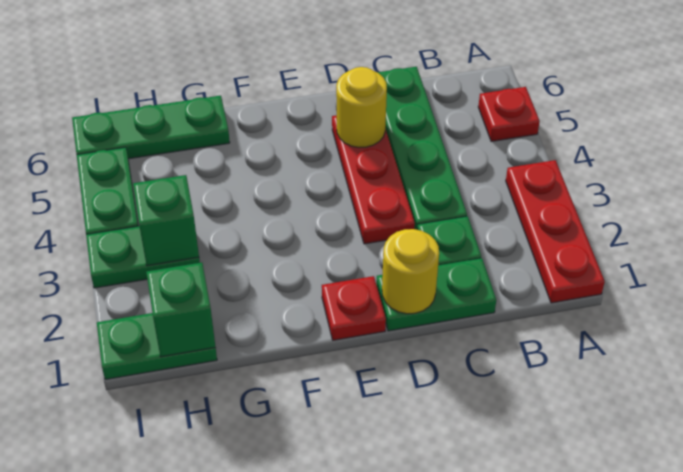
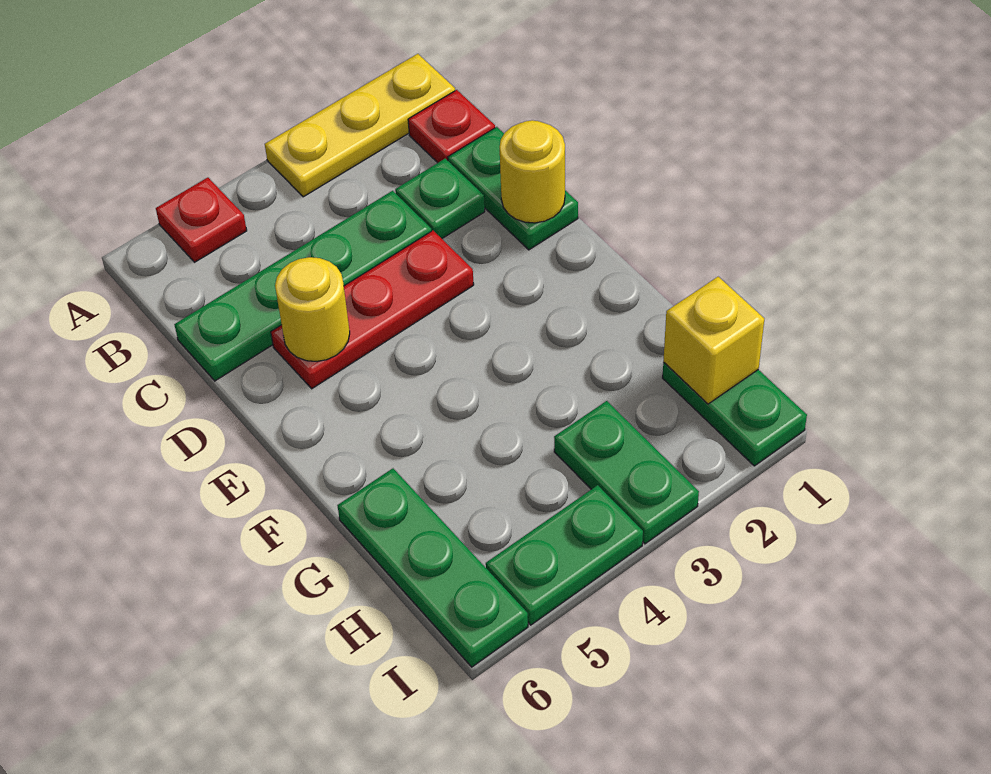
red 1x3 plate [506,160,605,303] -> yellow 1x3 plate [265,54,455,197]
red 1x1 plate [322,276,386,340] -> red 1x1 plate moved to [408,90,495,163]
green 1x1 brick [146,262,216,357] -> yellow 1x1 brick [663,277,764,404]
green 1x1 brick [133,175,199,266] -> none

